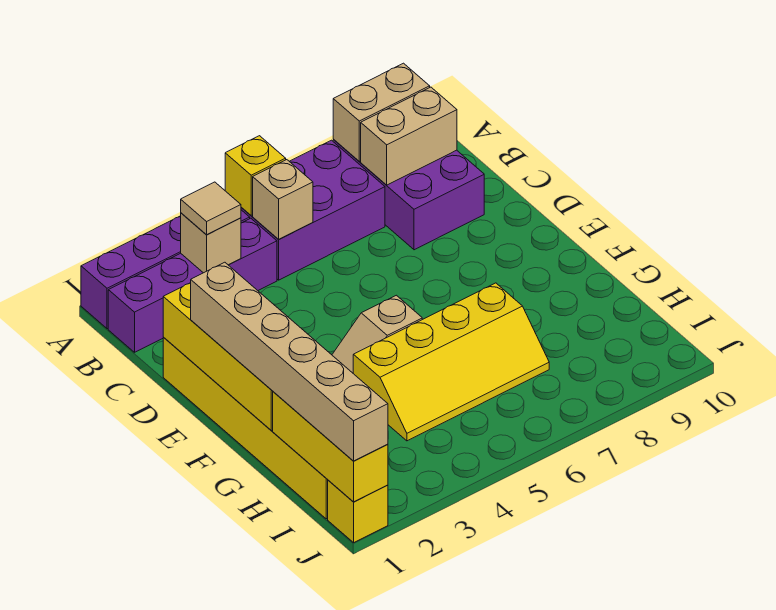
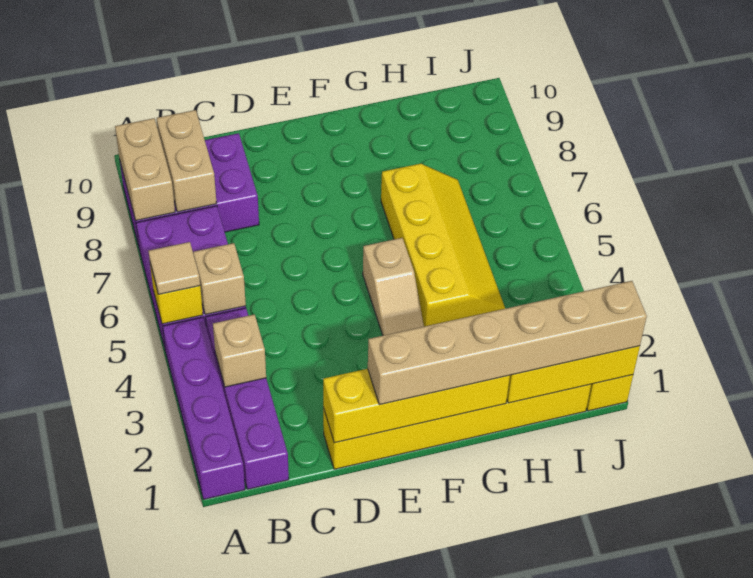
tan 1x1 tile [181,182,241,235] -> tan 1x1 tile moved to [149,242,200,294]

